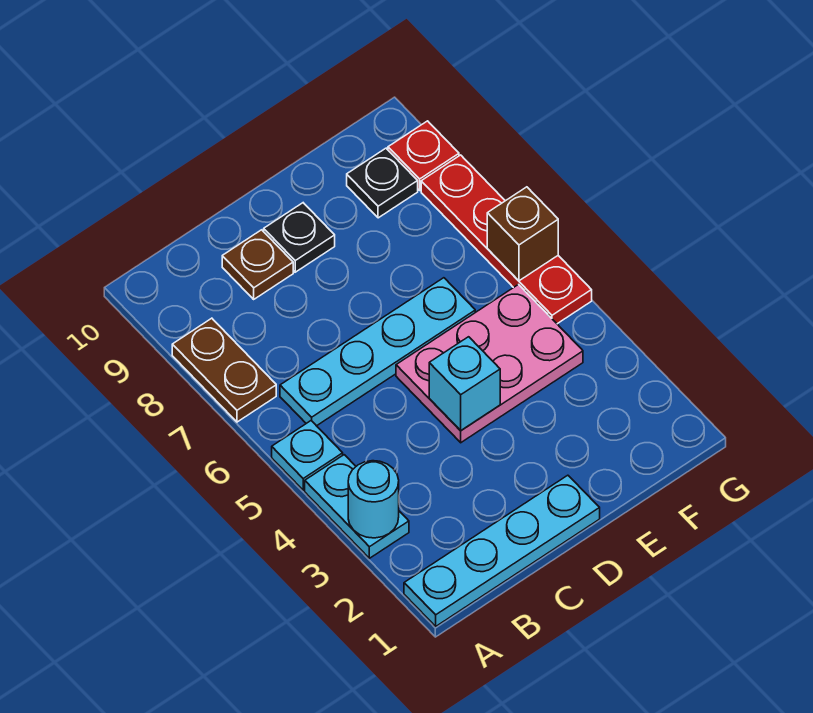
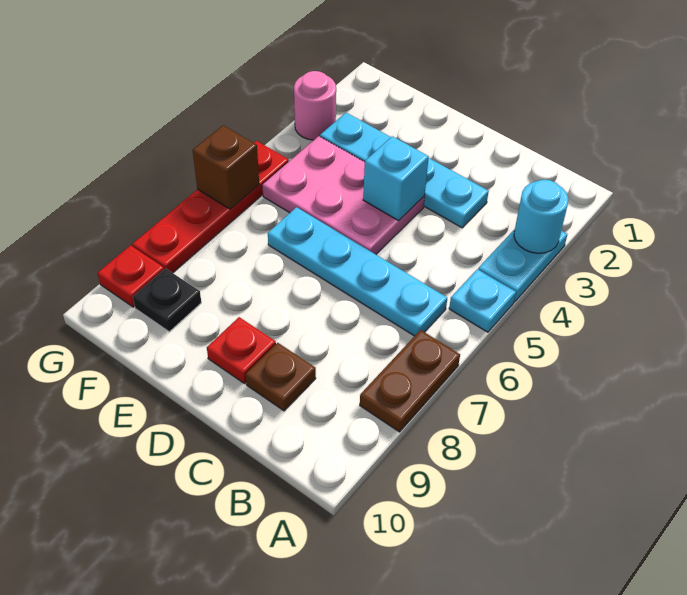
cyan 1x4 plate [404,475,600,626] -> cyan 1x4 plate moved to [320,113,489,228]
black 1x1 plate [264,203,335,272] -> red 1x1 plate [207,317,276,384]
none -> pink 1x1 round brick [294,71,336,140]

